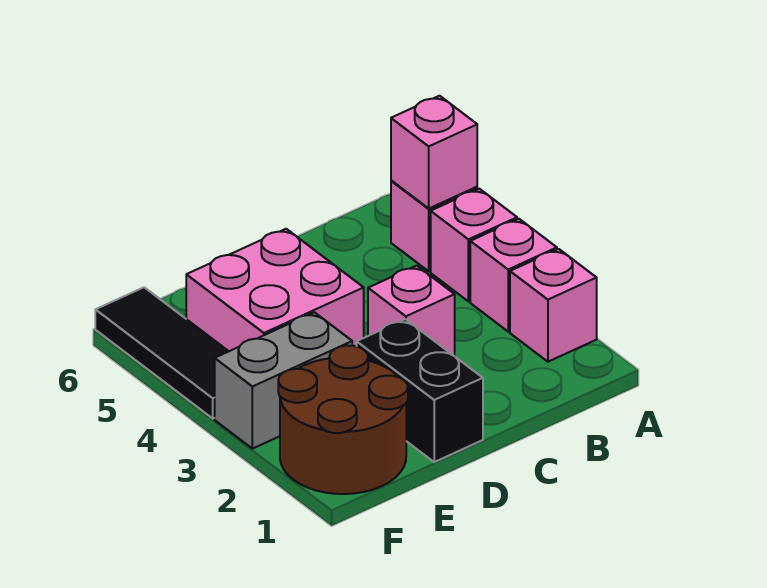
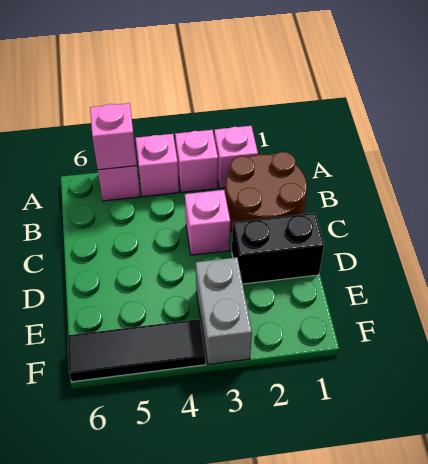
pink 2x2 brick [186,229,364,351] -> none
brown 2x2 round brick [278,345,408,494] -> brown 2x2 round brick moved to [225,152,307,232]

